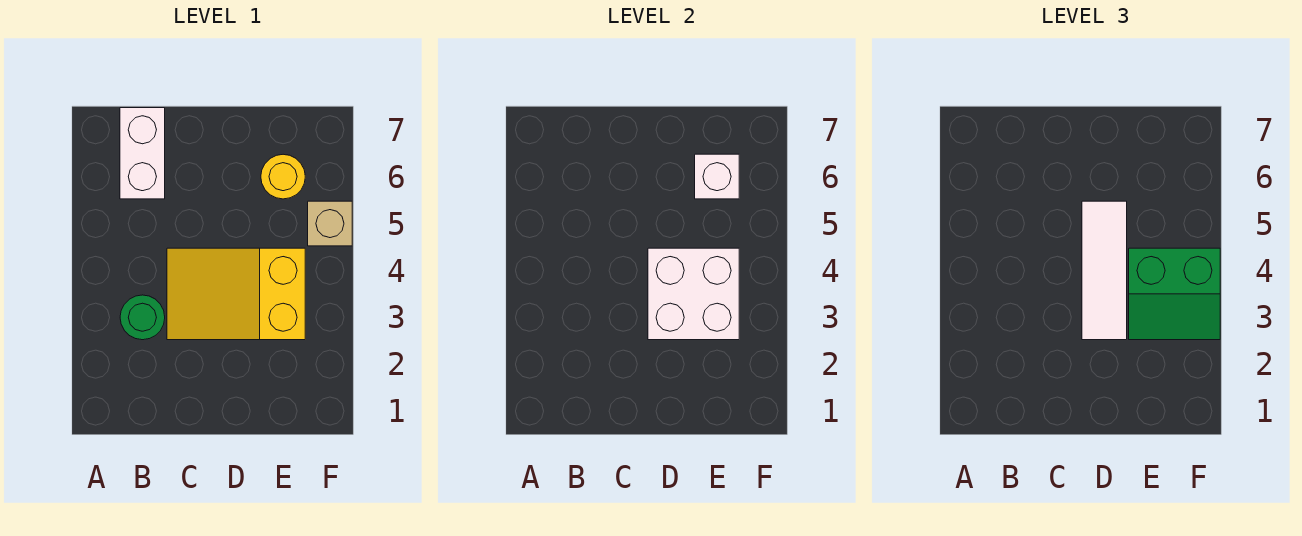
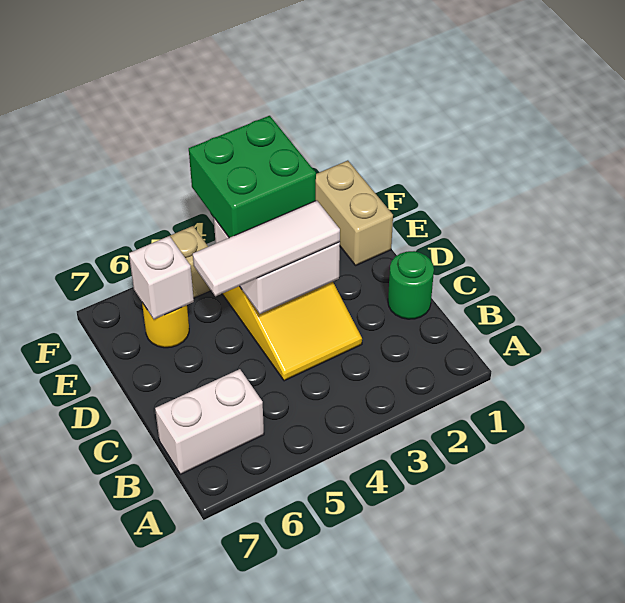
green 1x1 round brick [120,295,165,340] -> green 1x1 round brick moved to [388,251,434,319]
none -> tan 1x2 brick [316,161,393,265]
green 2x2 slope [1129,248,1220,340] -> green 2x2 brick [189,116,316,238]

